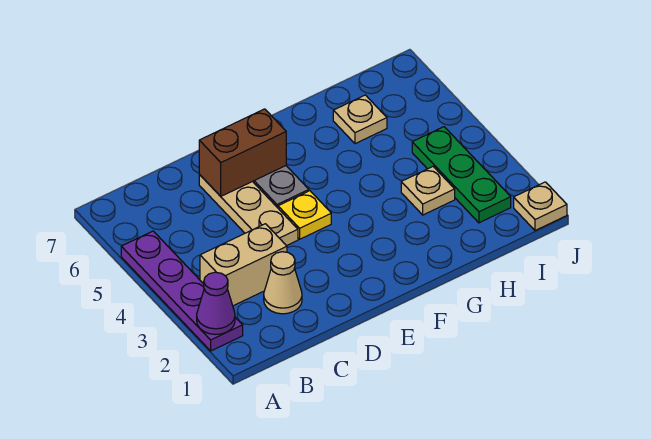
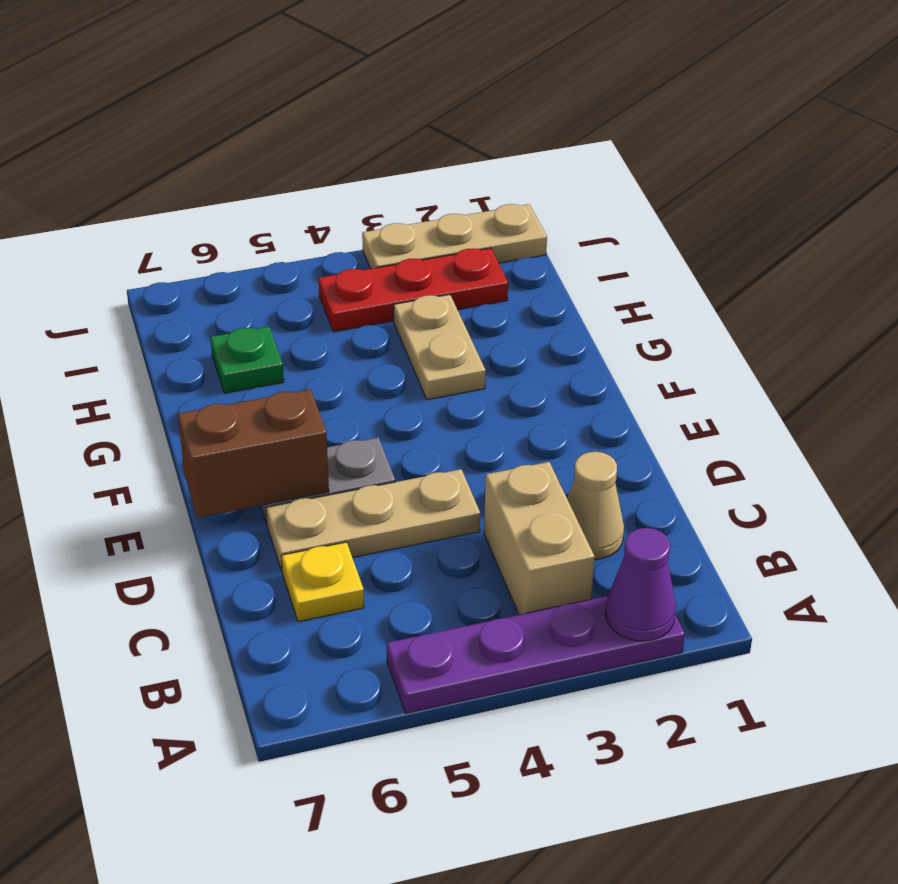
brown 1x2 brick [199,109,286,196] -> brown 1x2 brick turned to [178,389,329,518]
yellow 1x1 plate [278,191,331,239] -> yellow 1x1 plate moved to [281,542,364,622]
tan 1x1 plate [401,167,455,215] -> tan 1x2 plate [394,295,486,400]
tan 1x1 plate [333,95,387,144] -> green 1x1 plate [211,326,284,393]
green 1x3 plate [412,127,511,223] -> red 1x3 plate [319,248,508,332]
tan 1x1 plate [514,182,567,231] -> tan 1x3 plate [362,204,547,269]

